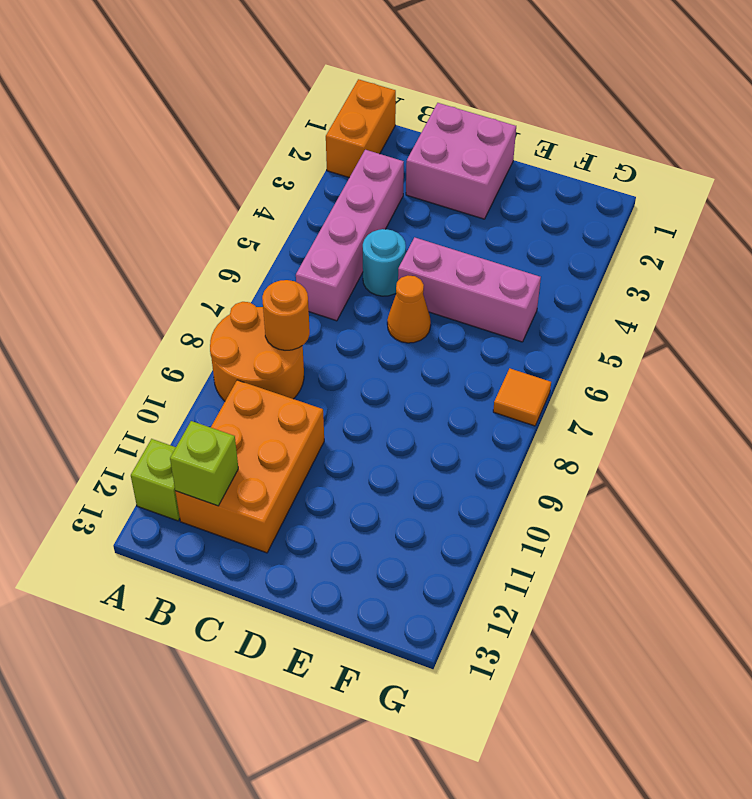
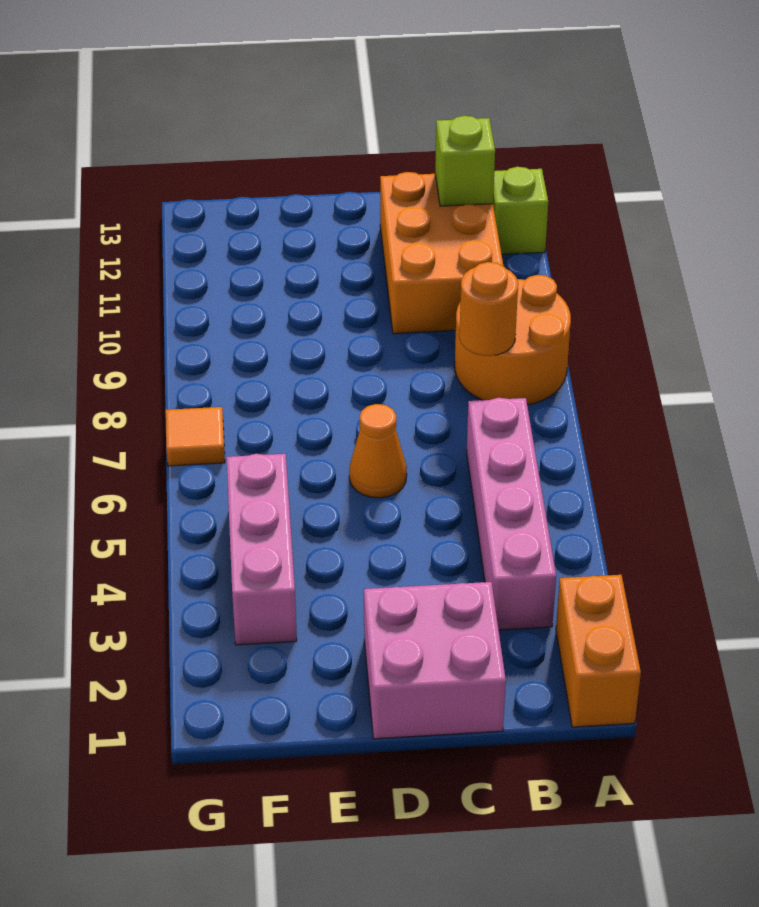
cyan 1x1 round brick [363,229,406,296] -> none
pink 1x3 brick [398,237,541,342] -> pink 1x3 brick turned to [227,454,297,645]

